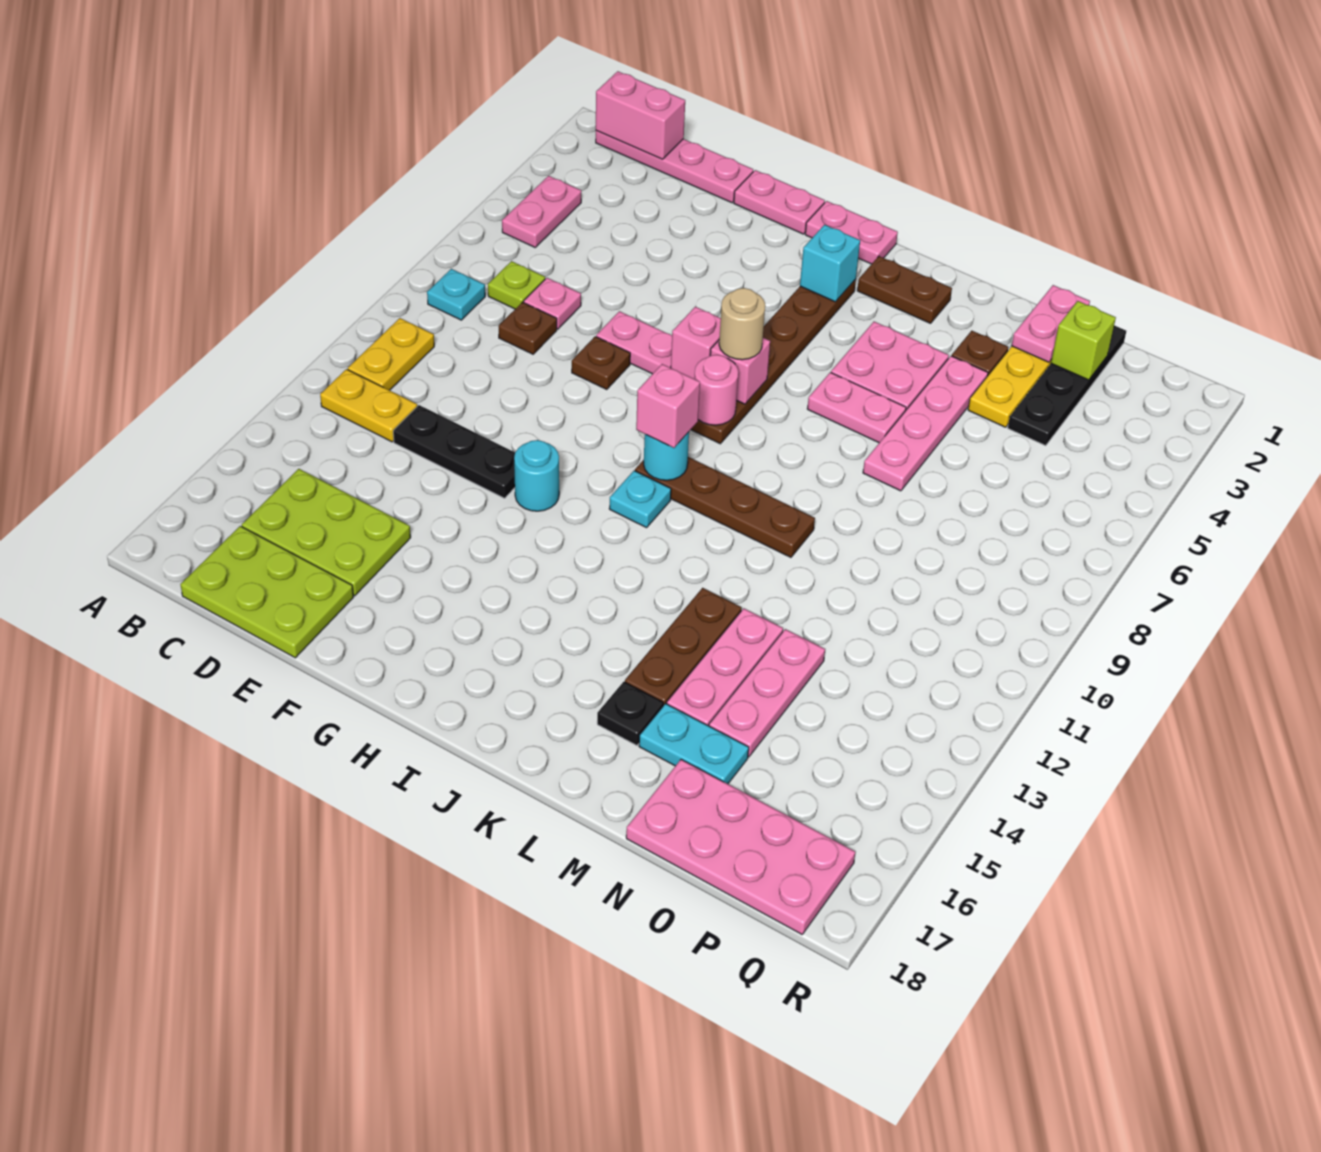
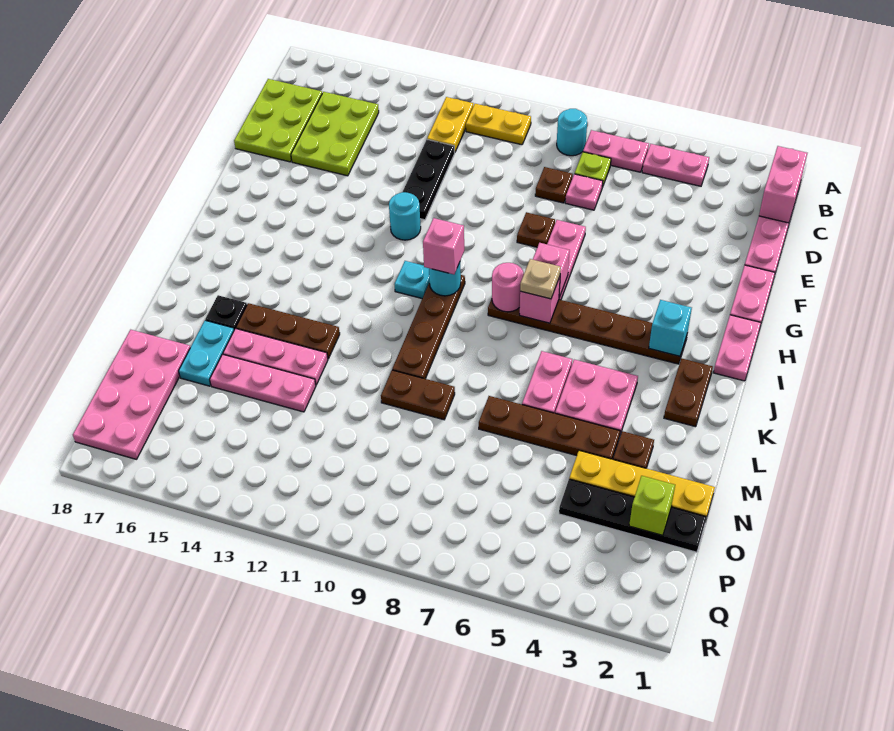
cyan 1x1 plate [427,269,485,320] -> cyan 1x1 round brick [557,109,587,156]
tan 1x1 round brick [719,288,765,360] -> tan 1x1 plate [520,259,561,299]
pink 1x4 plate [863,356,988,491] -> brown 1x4 plate [479,396,620,459]
none -> brown 1x2 plate [381,370,455,420]
pink 1x2 plate [1012,285,1090,362] -> pink 1x2 plate moved to [583,130,649,172]

